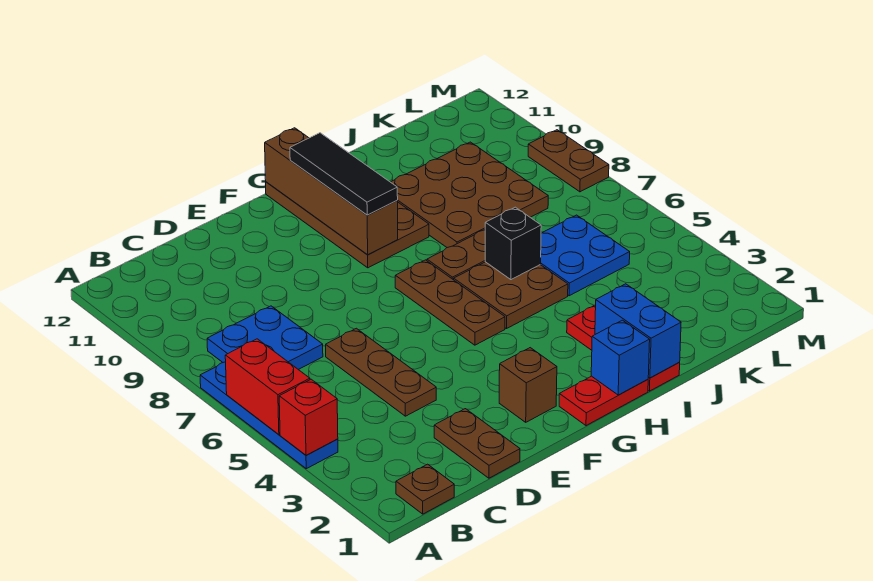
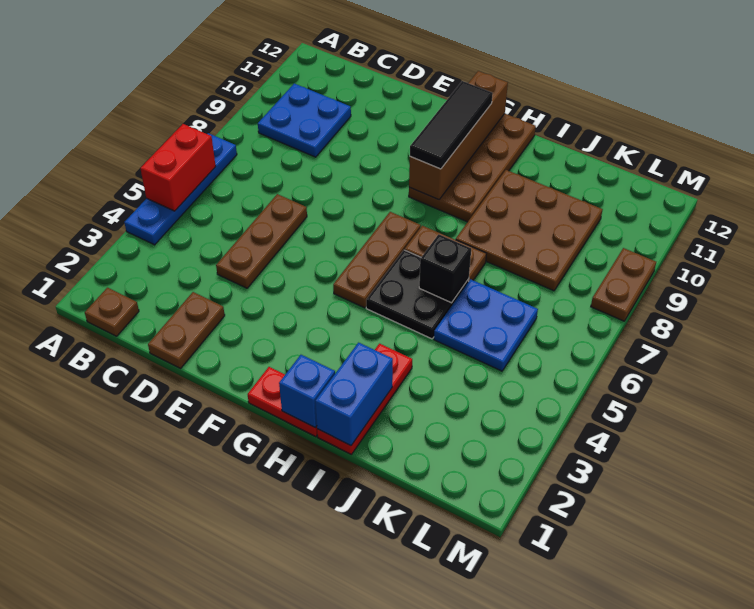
red 1x1 brick [279,379,338,455] -> none
blue 2x2 plate [207,306,323,370] -> blue 2x2 plate moved to [258,84,351,157]
brown 1x1 brick [499,348,557,422] -> none
brown 2x2 plate [454,262,568,329] -> black 2x2 plate [366,250,469,339]

